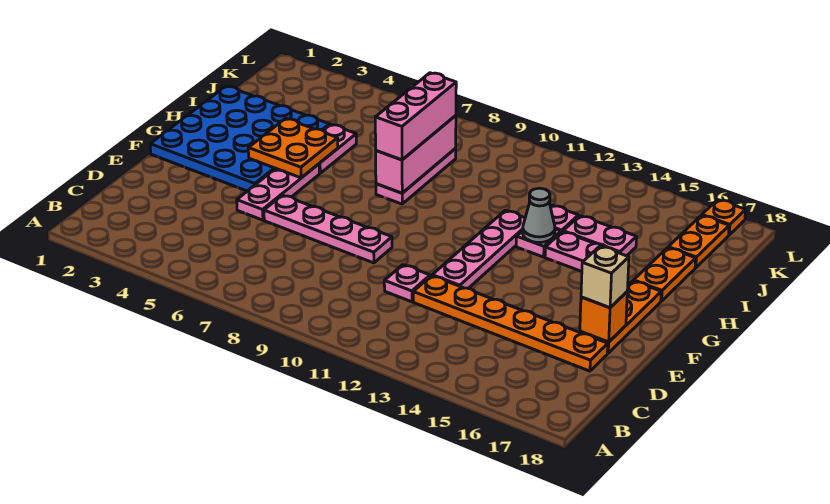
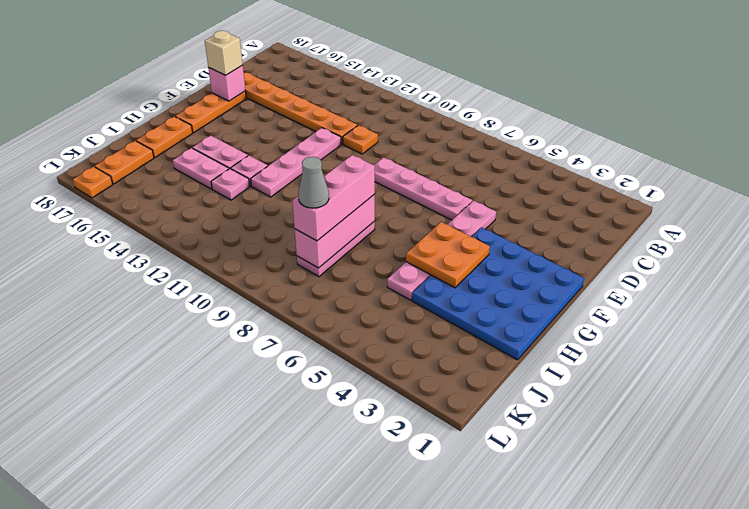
pink 1x1 plate [384,265,430,302] -> orange 1x1 plate [343,125,378,154]
orange 1x1 brick [580,292,627,342] -> pink 1x1 brick [208,65,246,101]
grey 1x1 cone [523,188,555,243] -> grey 1x1 cone moved to [298,157,329,208]

